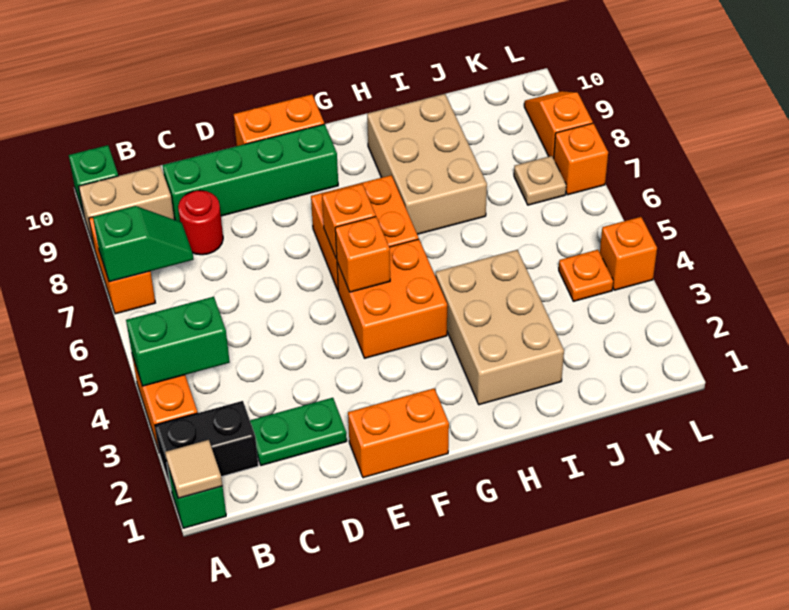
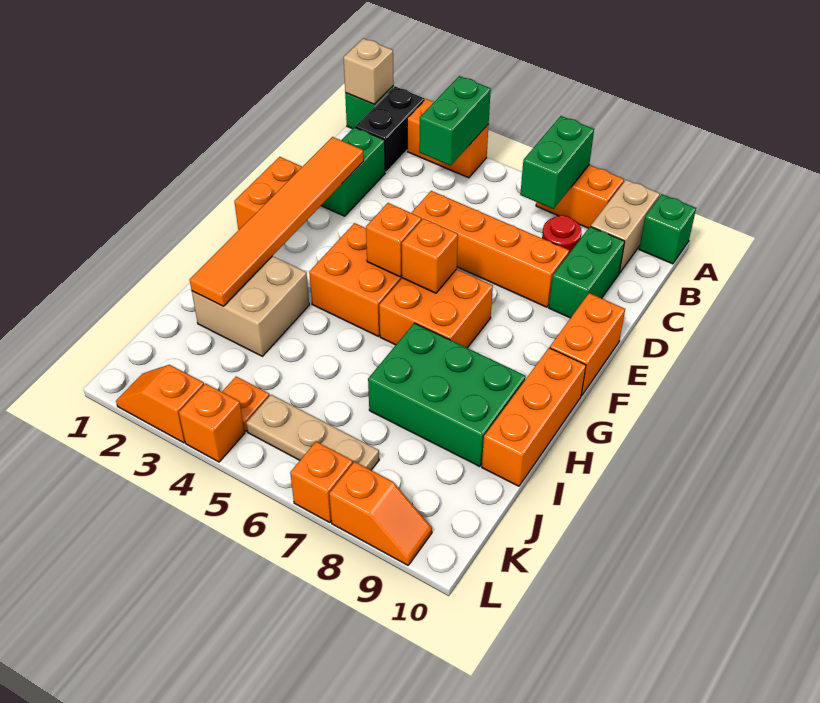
tan 1x1 tile [165,440,222,498] -> tan 1x1 brick [344,38,394,104]
green 1x2 slope [93,206,194,282] -> green 1x2 brick [520,116,594,209]
green 1x2 plate [250,398,347,465] -> green 1x2 brick [321,127,385,216]
green 1x4 brick [163,124,338,222] -> green 1x2 brick [549,227,625,318]
none -> orange 1x6 tile [190,137,364,306]
none -> orange 1x4 brick [411,191,569,307]
none -> orange 1x3 brick [482,348,586,486]
tan 2x3 brick [435,250,564,405] -> tan 2x2 brick [192,256,309,356]
tan 2x3 brick [367,94,487,234] -> green 2x3 brick [368,323,526,467]
tan 1x1 plate [514,156,566,205] -> tan 1x3 plate [246,395,379,470]
none -> orange 1x2 slope [116,365,204,443]

